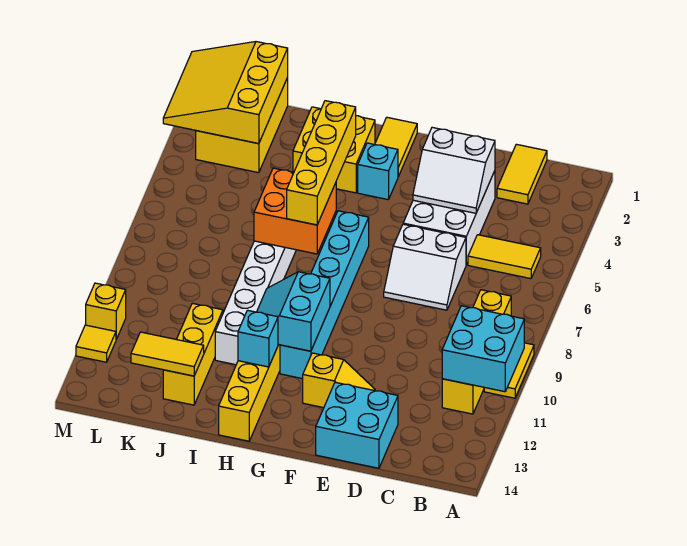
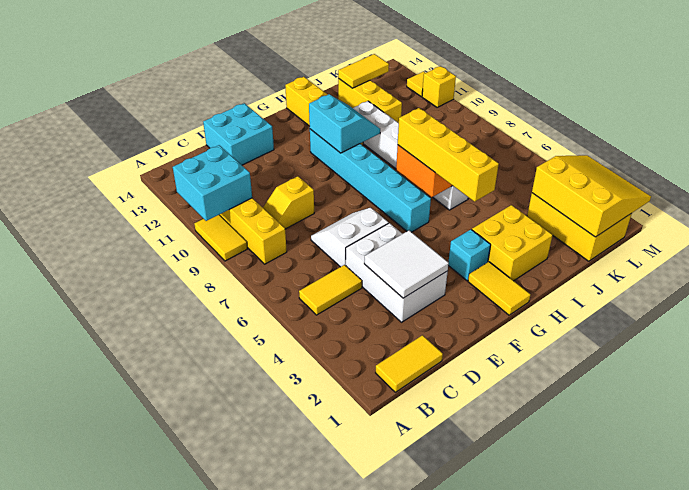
yellow 1x2 tile [497,144,547,204] -> yellow 1x2 tile turned to [376,335,443,392]
white 2x2 slope [413,127,495,213] -> white 2x2 tile [364,231,449,298]
yellow 1x2 slope [303,353,375,408] -> yellow 1x2 slope moved to [263,176,314,229]
cyan 1x1 brick [238,310,278,367] -> none

